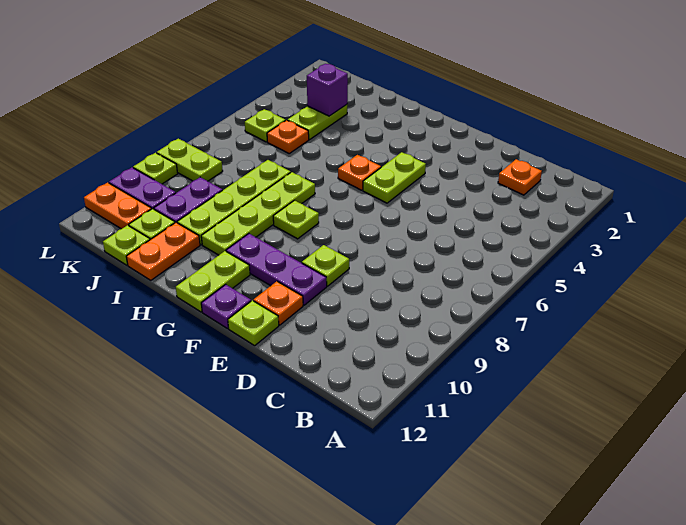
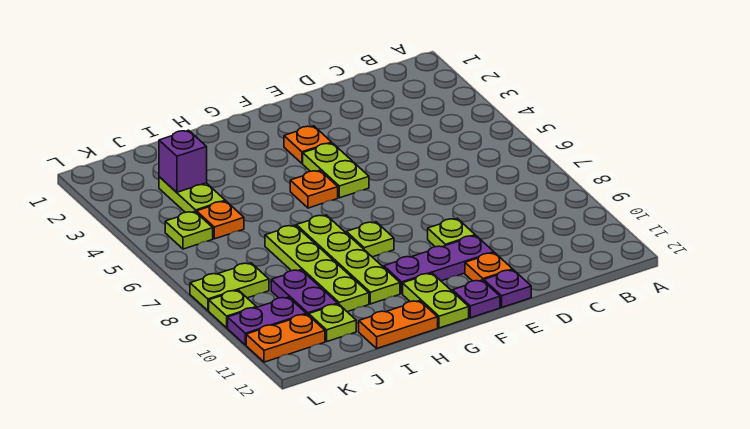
orange 1x1 plate [498,159,542,195] -> orange 1x1 plate moved to [284,126,332,164]
lime 1x1 plate [228,301,279,346] -> purple 1x1 plate [484,270,531,307]
orange 1x2 plate [126,223,200,280] -> orange 1x2 plate turned to [359,301,438,348]
lime 1x1 plate [103,225,150,265] -> none

